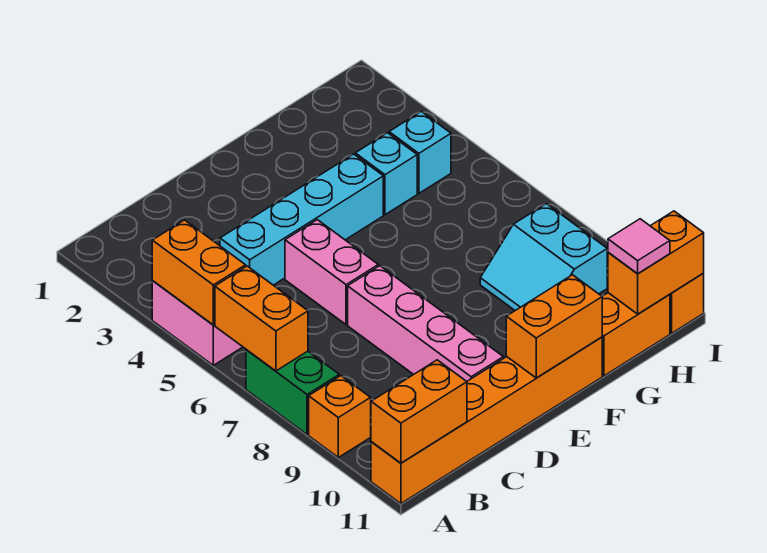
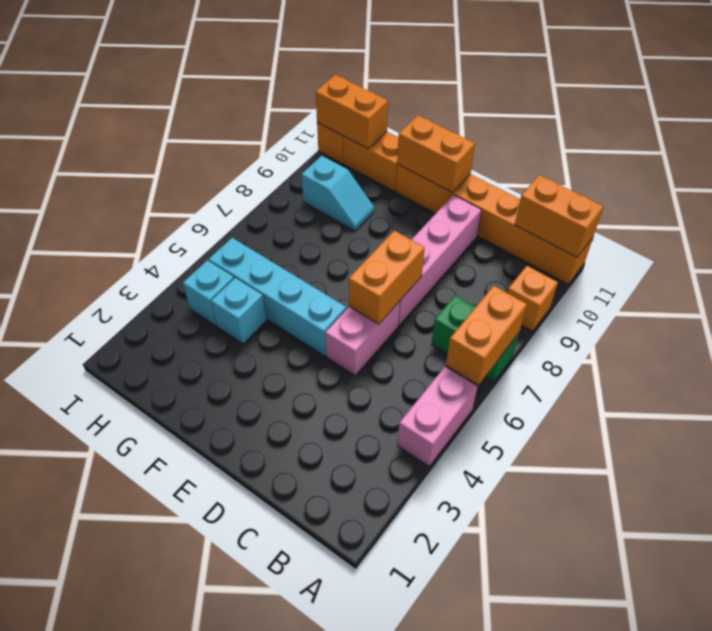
orange 1x2 brick [152,220,246,325] -> orange 1x2 brick moved to [349,231,425,324]
green 1x2 brick [246,350,339,434] -> green 1x2 brick turned to [431,296,519,382]
cyan 1x4 brick [220,154,383,285] -> cyan 1x4 brick moved to [209,238,346,356]
cyan 2x2 slope [480,204,607,311] -> cyan 1x2 slope [302,156,374,231]
pink 1x1 tile [608,219,670,274] -> none

